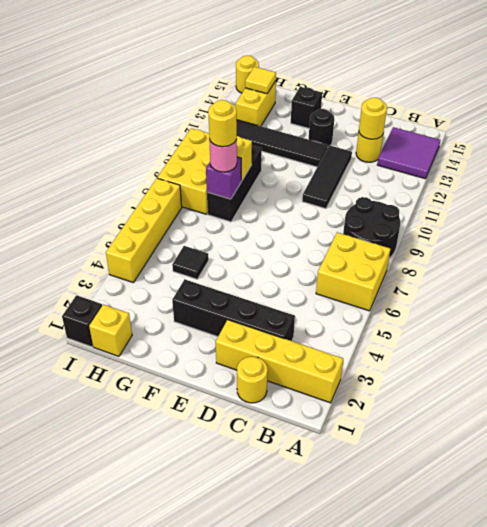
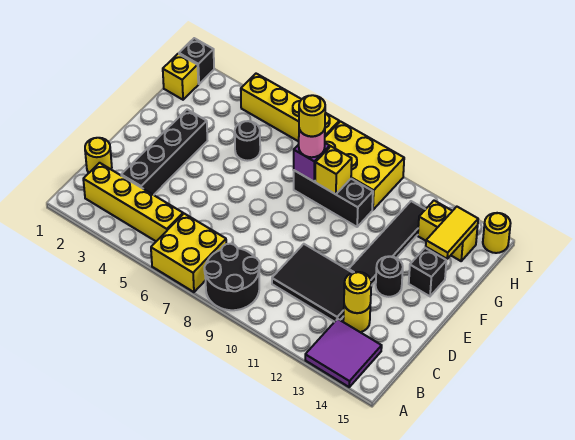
yellow 1x4 brick [216,320,343,403] -> yellow 1x4 brick turned to [83,163,183,241]
black 1x3 tile [302,145,352,209] -> black 2x3 tile [272,244,352,322]
black 1x1 tile [172,246,209,279] -> black 1x1 round brick [235,121,260,161]
yellow 1x1 tile [245,67,276,94] -> yellow 1x2 tile [426,207,478,259]

